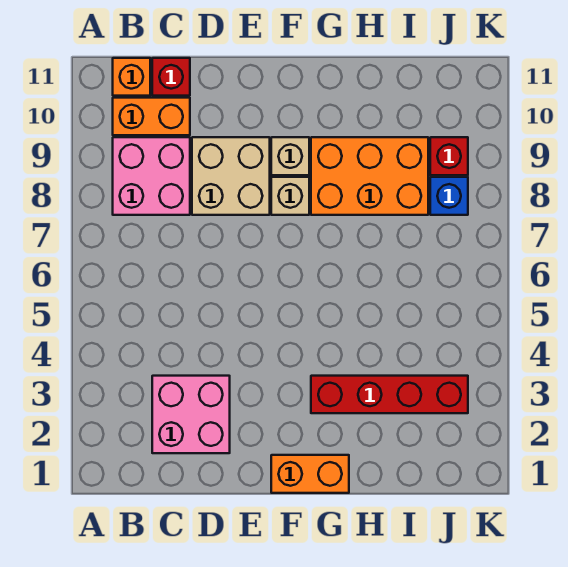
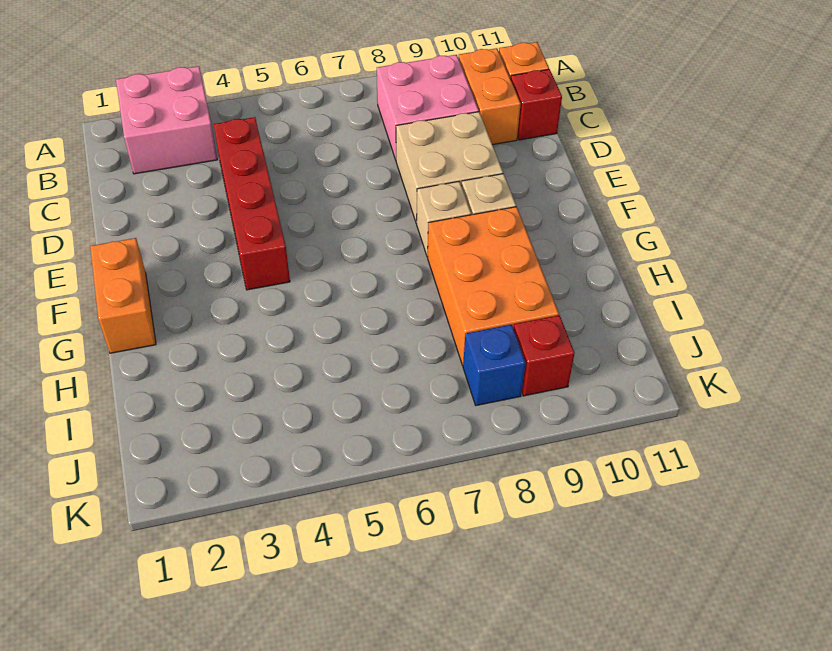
pink 2x2 brick [152,376,230,453] -> pink 2x2 brick moved to [116,66,217,174]
red 1x4 brick [311,376,468,413] -> red 1x4 brick moved to [214,117,290,290]

